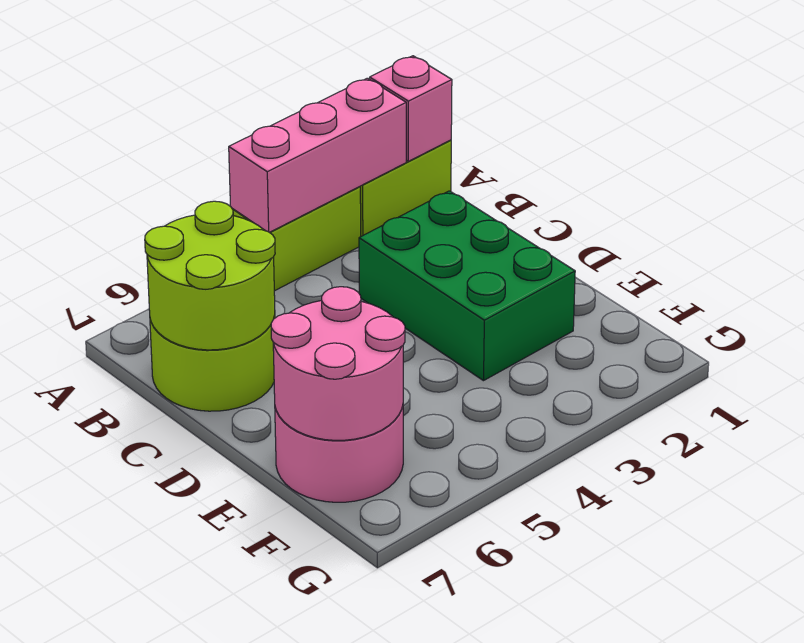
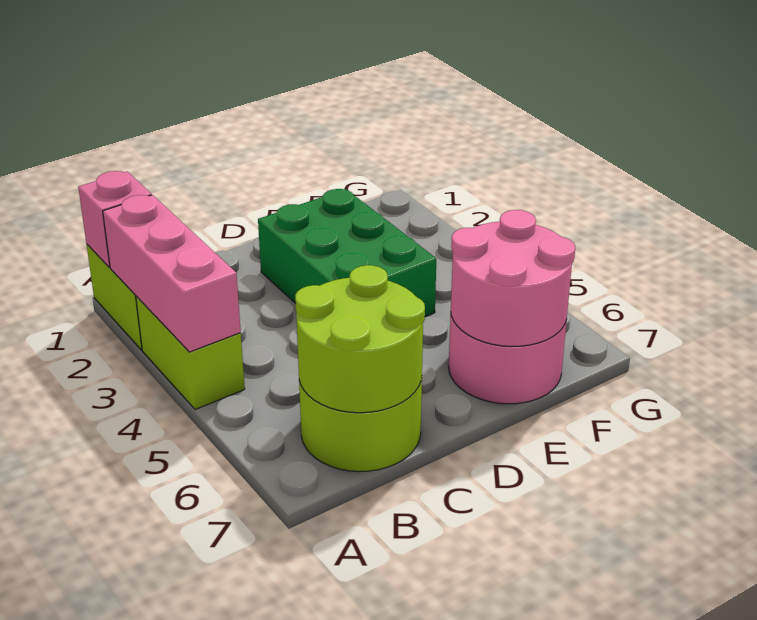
green 2x3 brick [359,191,575,381] -> green 2x3 brick turned to [258,189,436,317]

